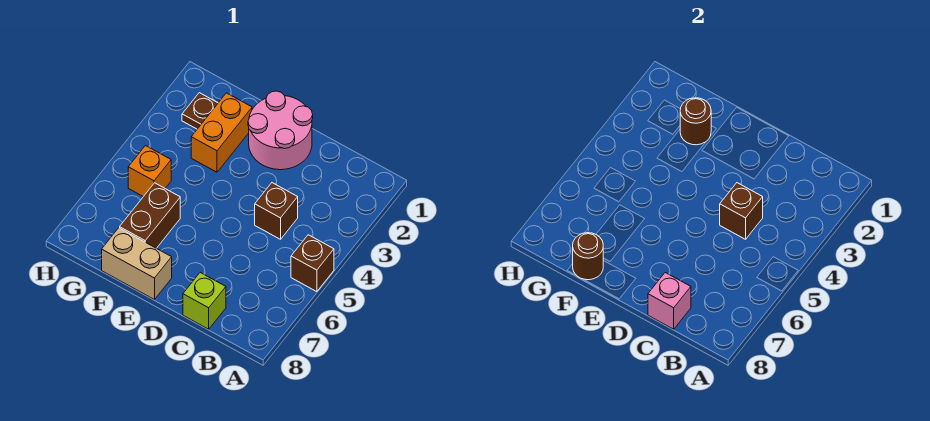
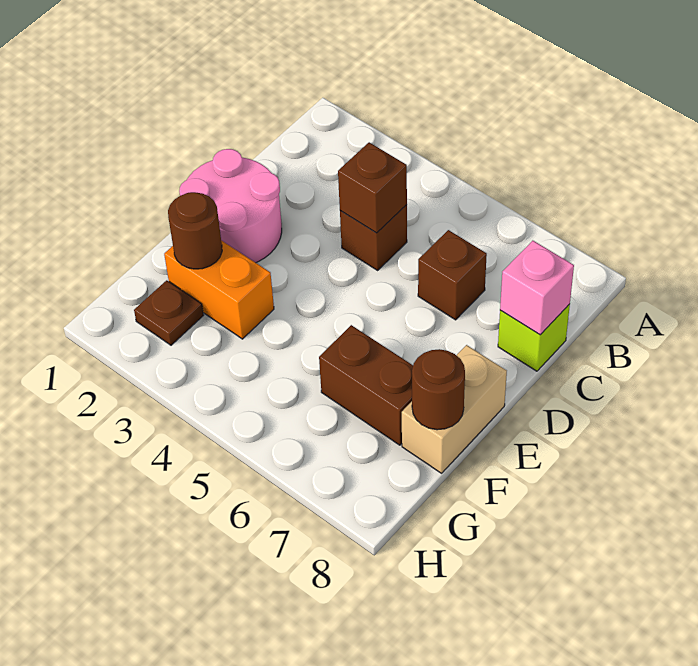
brown 1x1 brick [291,235,334,292] -> brown 1x1 brick moved to [418,230,487,320]
orange 1x1 brick [128,146,171,197] -> none

